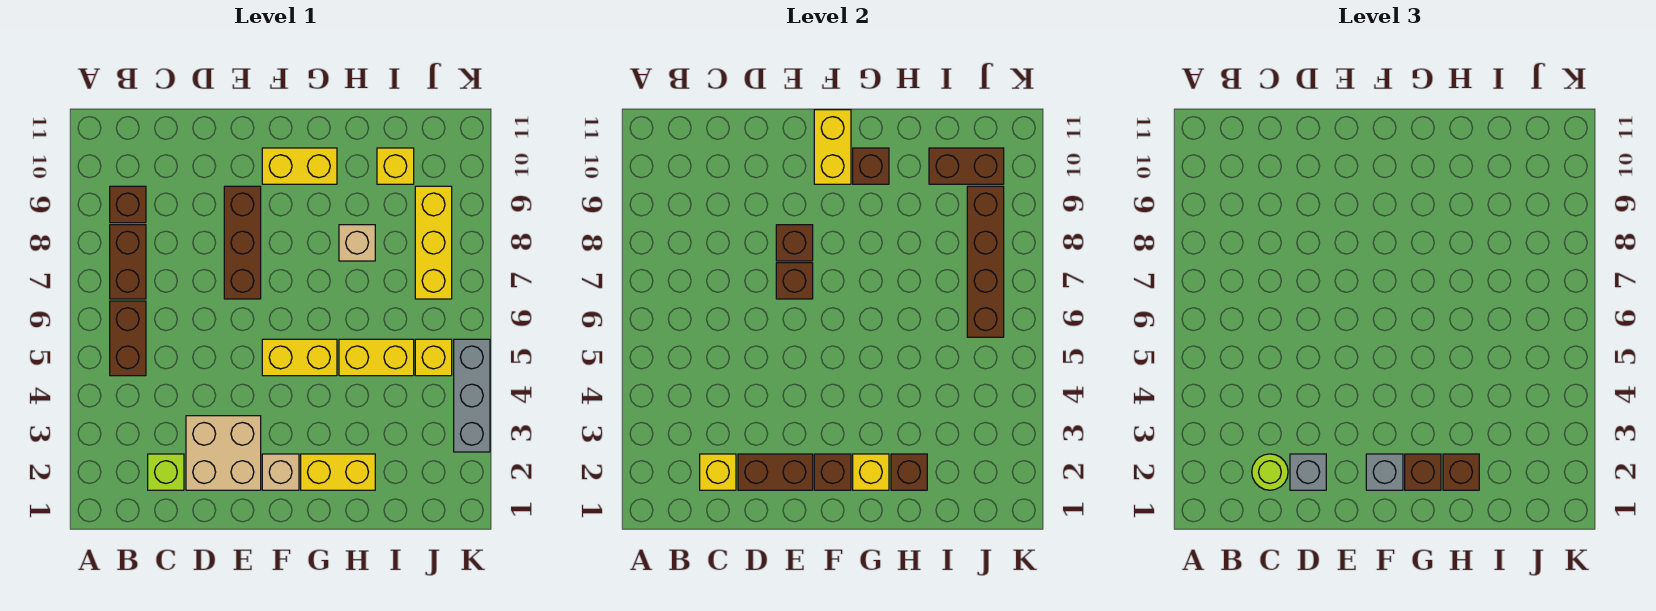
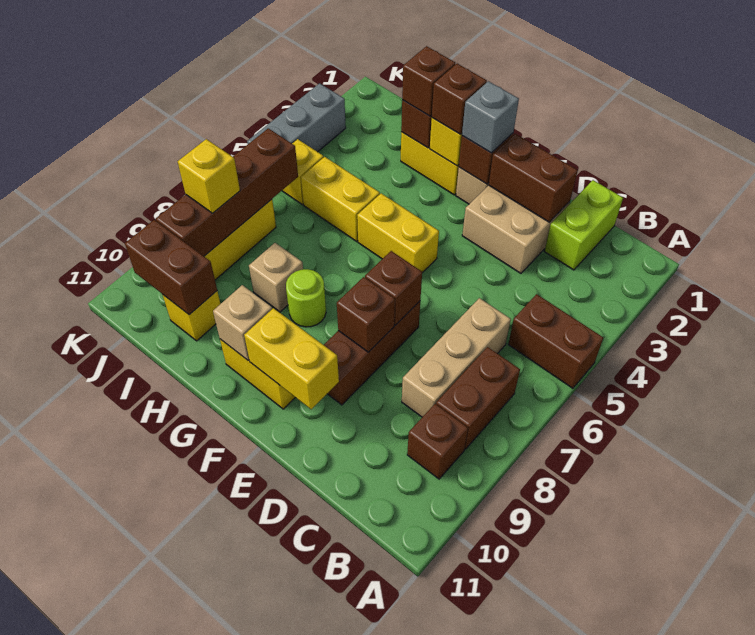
brown 1x2 brick [110,301,146,376] -> brown 1x2 brick turned to [508,294,603,388]
lime 1x1 brick [148,454,184,490] -> lime 1x2 brick [544,180,623,270]
yellow 1x1 brick [700,454,736,490] -> yellow 1x1 brick moved to [178,139,240,213]
lime 1x1 round brick [1252,454,1288,490] -> lime 1x1 round brick moved to [286,269,326,327]
none -> tan 1x3 brick [402,298,511,417]
grey 1x1 brick [1290,454,1326,490] -> none
yellow 1x2 brick [814,110,851,184] -> yellow 1x2 brick turned to [244,308,339,409]
brown 1x1 brick [853,148,889,184] -> tan 1x1 brick [213,285,272,360]

